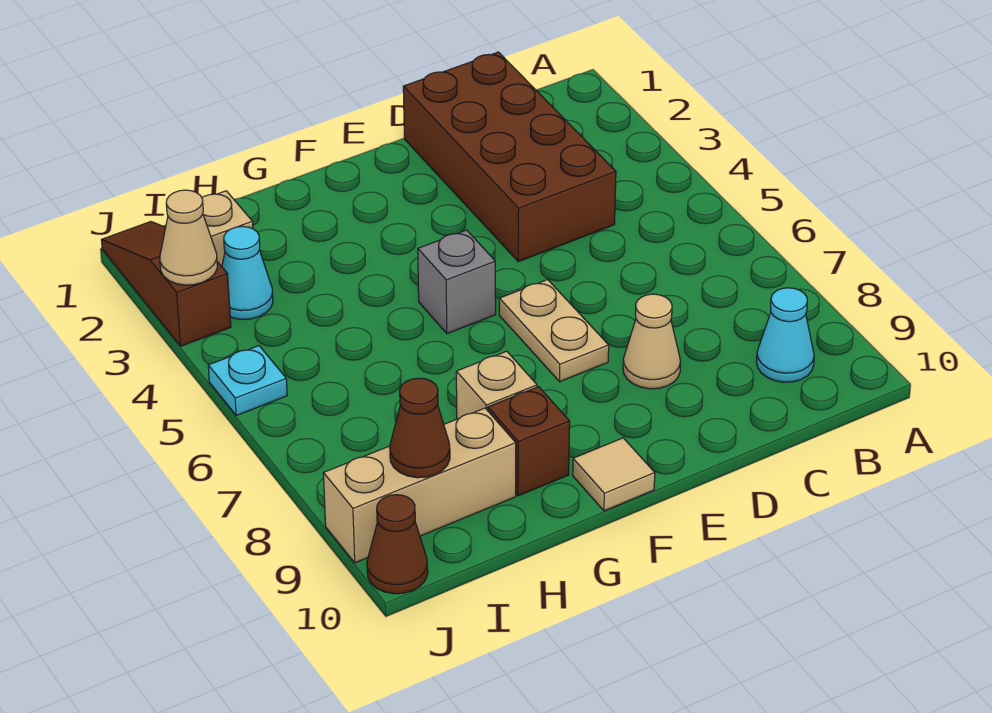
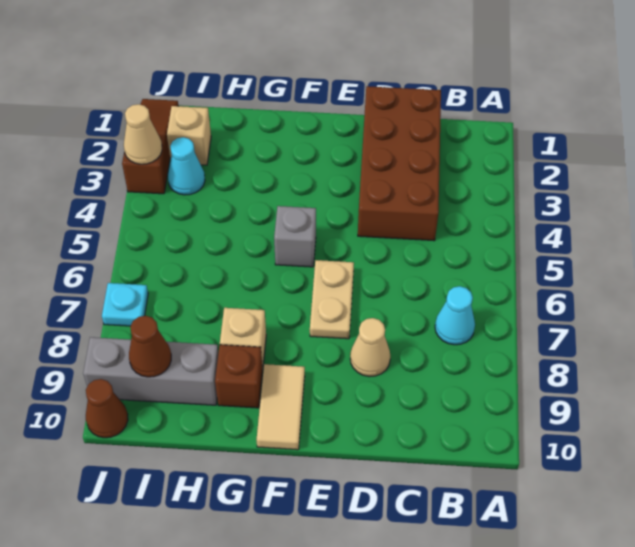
cyan 1x1 cone [757,288,814,382] -> cyan 1x1 cone moved to [435,286,475,345]
tan 1x1 tile [573,438,655,511] -> tan 1x2 tile [257,364,305,450]
tan 1x3 brick [323,408,516,563] -> grey 1x3 brick [83,337,218,405]
cyan 1x1 plate [208,346,287,415] -> cyan 1x1 plate moved to [102,283,148,326]

